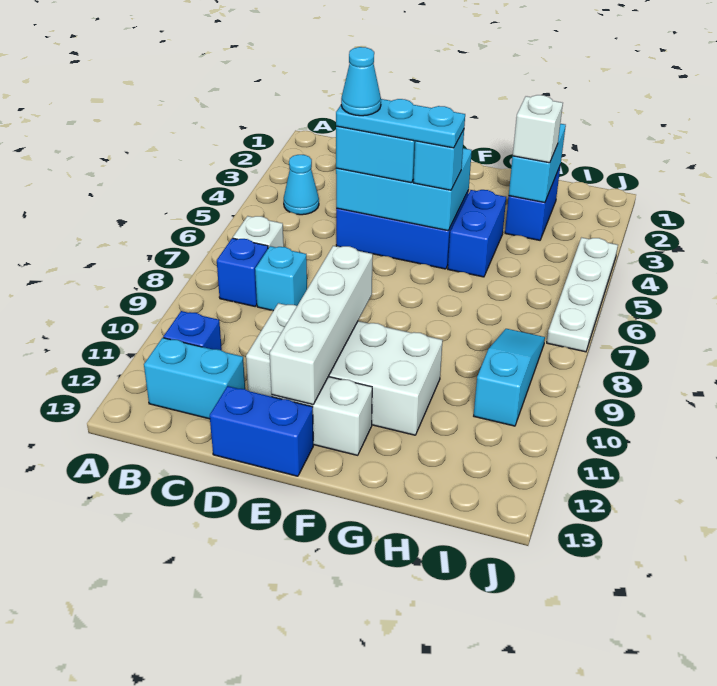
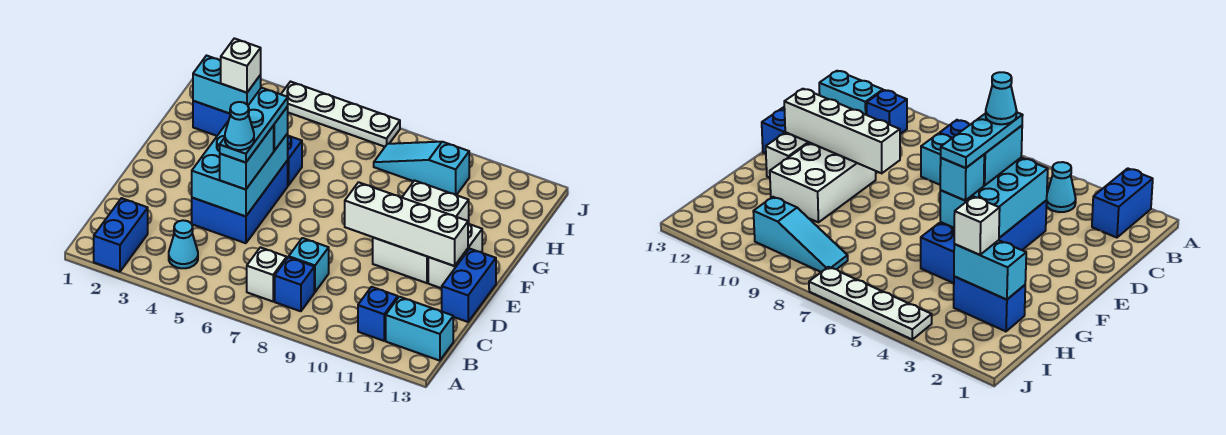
none -> blue 1x2 brick [94,198,148,272]
cyan 1x2 brick [144,338,245,419] -> cyan 1x2 brick turned to [386,297,453,361]
white 2x4 brick [246,303,443,435] -> white 2x3 brick [373,181,469,283]

